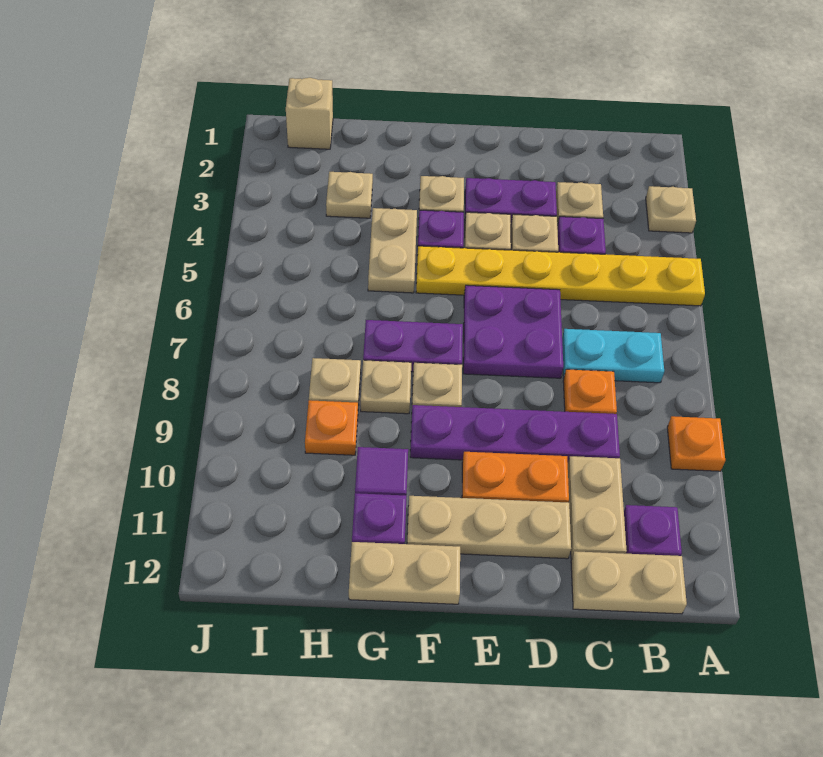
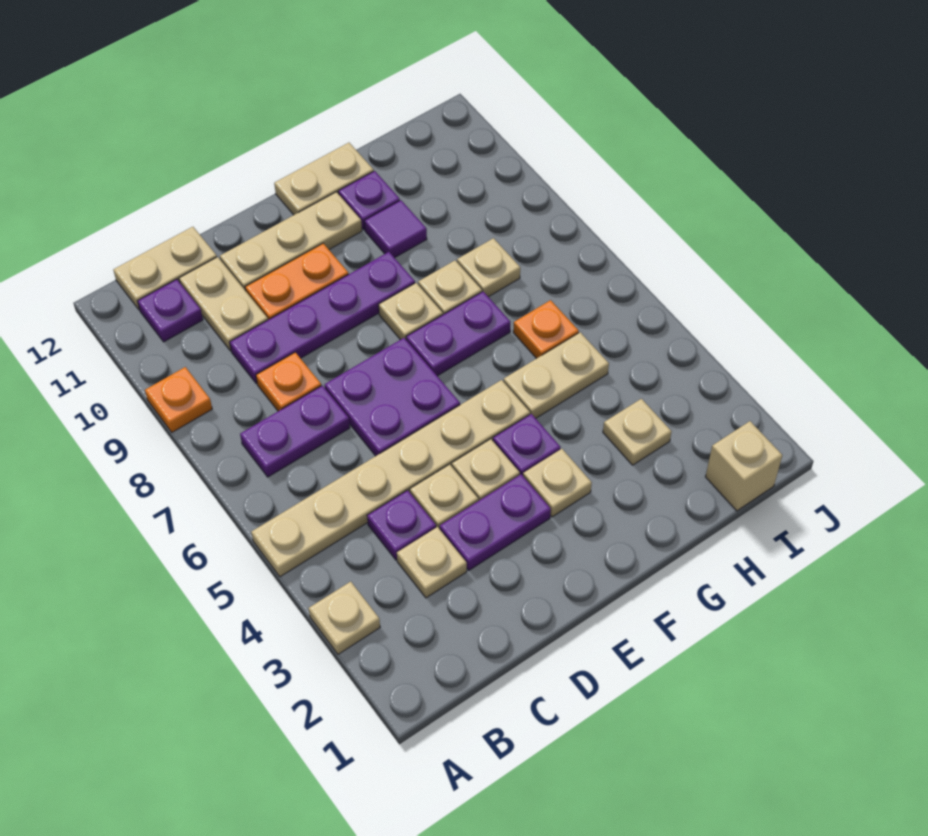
yellow 1x6 plate [416,246,705,306] -> tan 1x6 plate [251,380,530,577]
cyan 1x2 plate [562,329,664,383] -> purple 1x2 plate [240,386,350,477]
tan 1x2 plate [368,208,417,293] -> tan 1x2 plate turned to [503,332,609,418]
orange 1x1 plate [305,400,358,455] -> orange 1x1 plate moved to [513,300,579,359]

